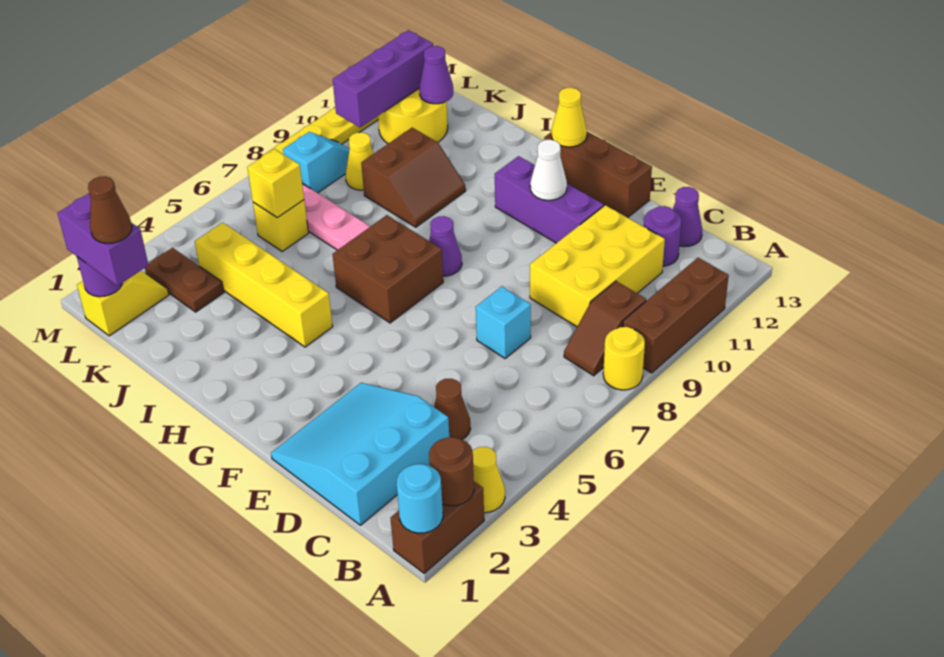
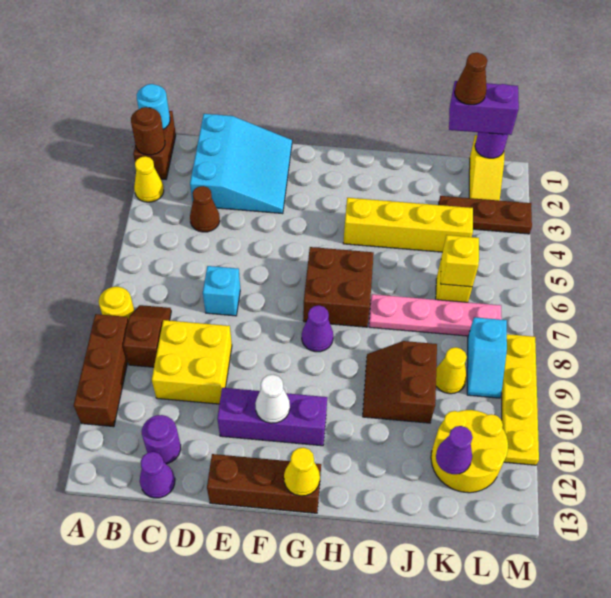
yellow 2x3 brick [530,205,665,327] -> yellow 2x2 brick [152,320,232,404]
brown 1x2 plate [145,248,224,312] -> brown 1x3 plate [439,196,532,234]
purple 1x3 brick [333,30,433,127] -> none

